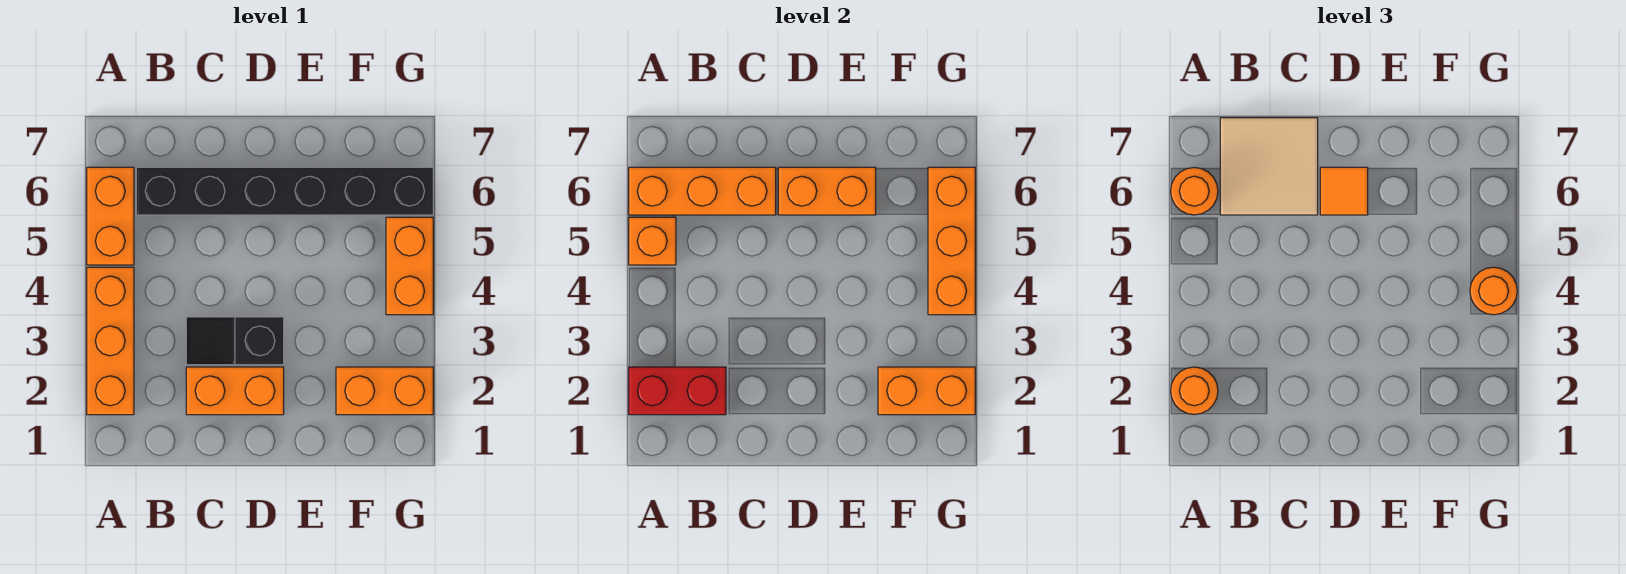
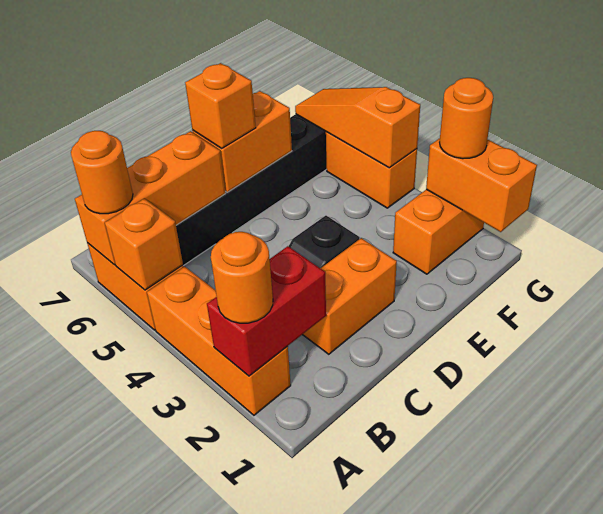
tan 2x2 tile [1220,118,1318,215] -> none
orange 1x1 tile [1320,167,1368,215] -> orange 1x1 brick [185,63,256,149]
orange 1x2 brick [878,367,975,415] -> orange 1x2 brick turned to [426,138,537,232]
orange 1x3 brick [928,167,975,315] -> orange 1x3 slope [295,87,420,168]
orange 1x1 round brick [1470,267,1517,315] -> orange 1x1 round brick moved to [440,78,493,159]

